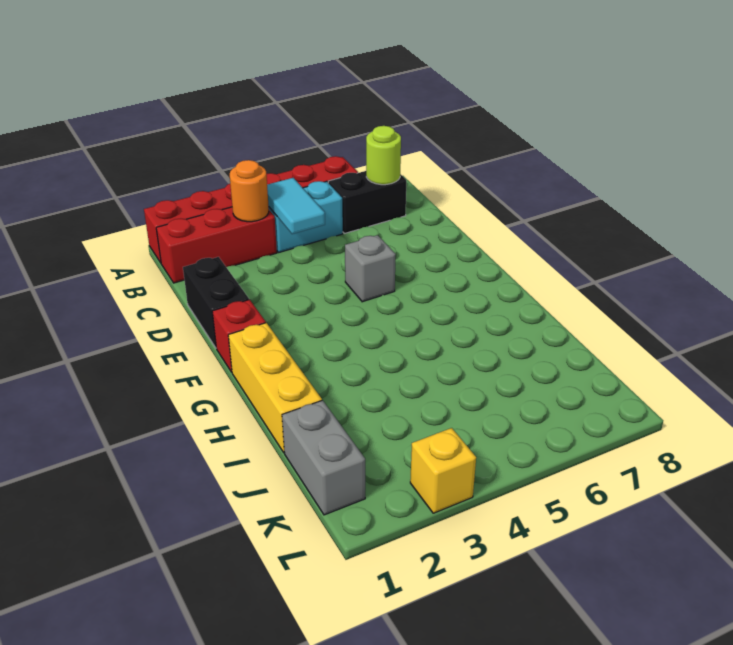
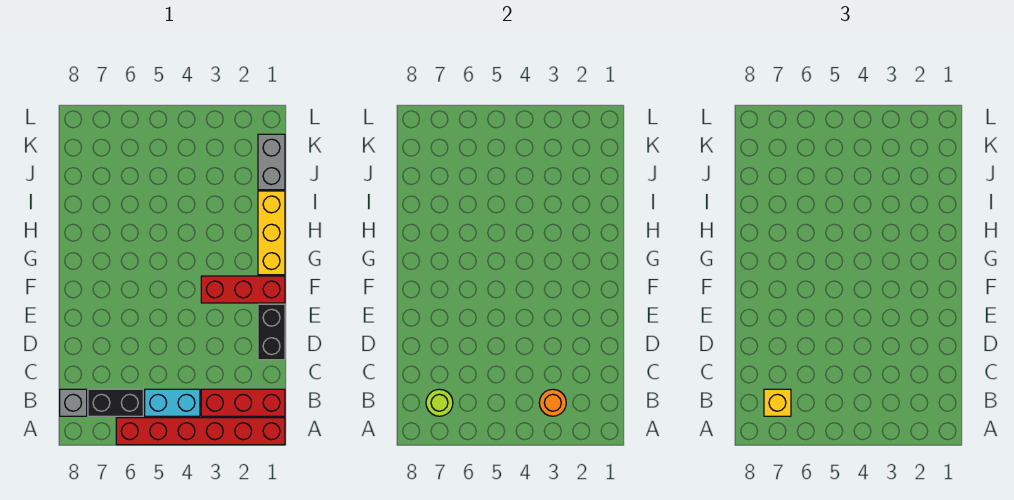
cyan 1x2 tile [267,178,325,234] -> none
grey 1x1 brick [345,235,396,302] -> grey 1x1 brick moved to [60,389,87,416]
red 1x1 brick [212,300,266,372] -> red 1x3 brick [201,276,285,303]
yellow 1x1 brick [410,428,476,513] -> yellow 1x1 brick moved to [764,389,791,416]

